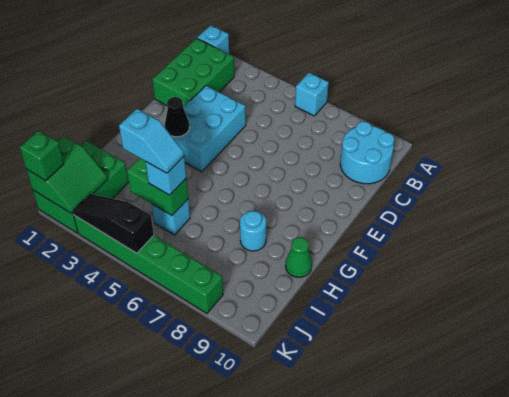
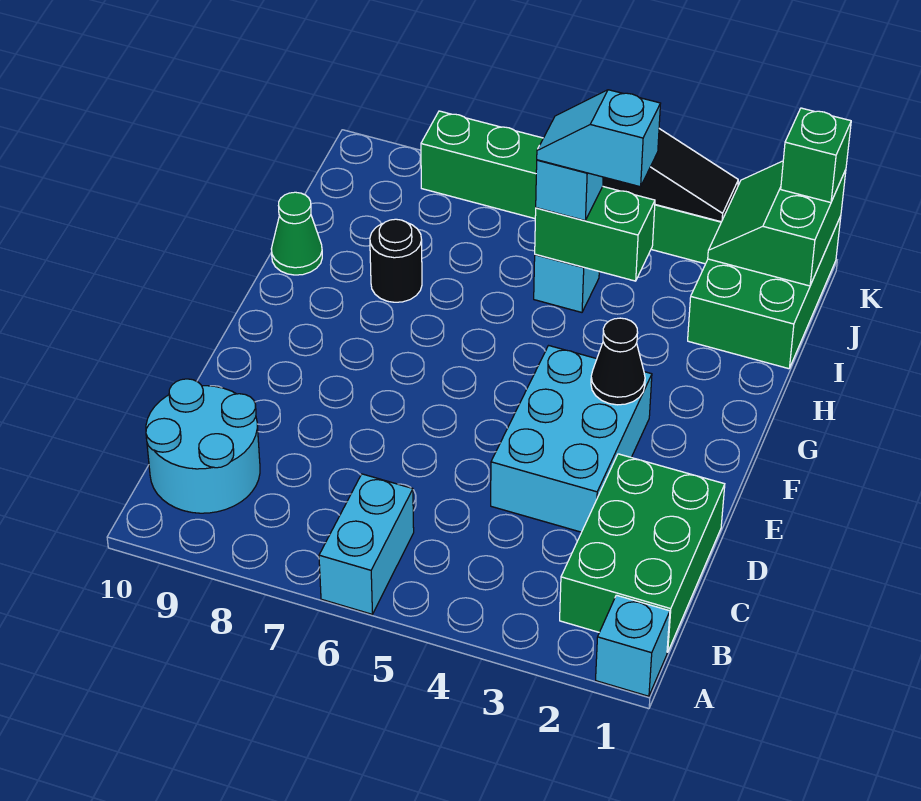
cyan 1x1 brick [295,73,329,116] -> cyan 1x2 brick [319,474,414,614]
cyan 1x1 round brick [240,211,266,251] -> black 1x1 round brick [370,219,422,302]

